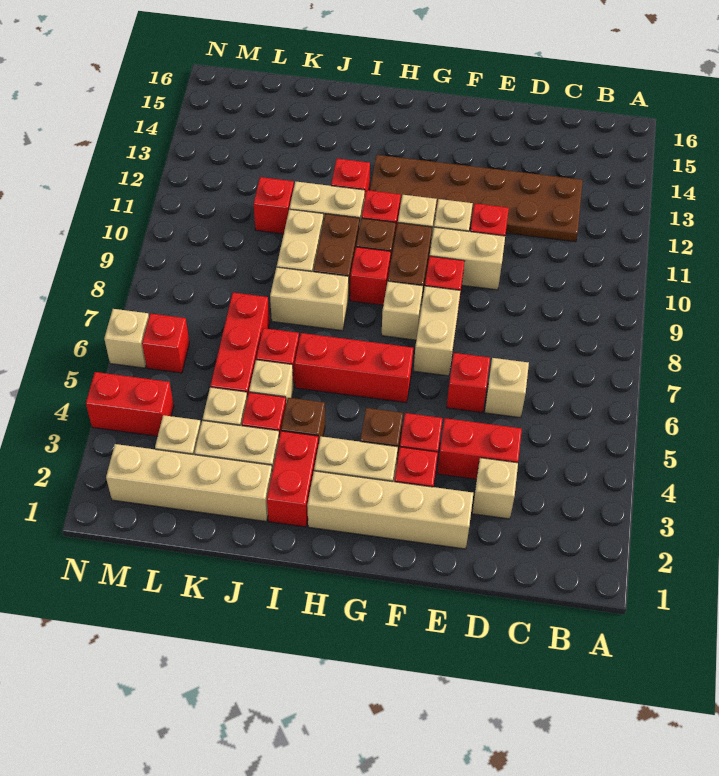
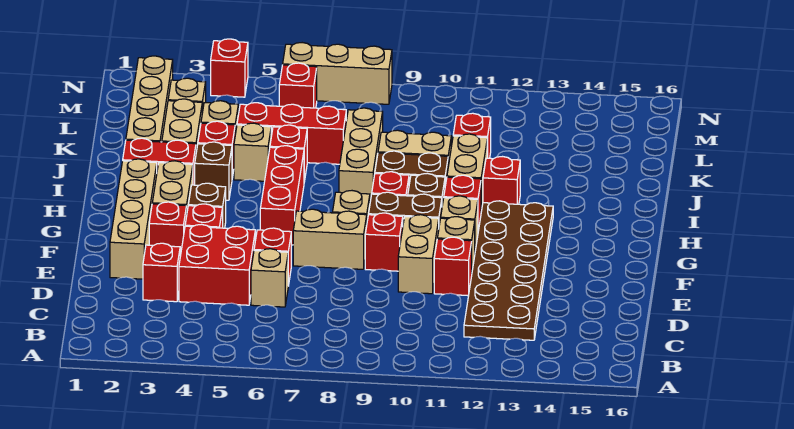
tan 1x1 brick [472,458,518,519] -> red 1x1 brick [143,243,180,302]
red 1x2 brick [437,418,522,479] -> red 2x2 brick [179,224,255,305]
tan 1x2 brick [270,267,349,331] -> tan 1x3 brick [339,108,383,201]
red 1x2 brick [86,372,174,436] -> red 1x1 brick [211,39,248,97]
tan 1x1 brick [104,309,149,368] -> tan 1x3 brick [283,43,392,104]

